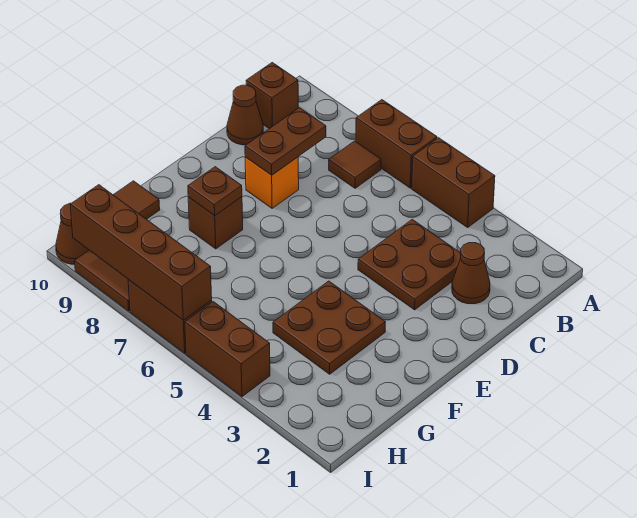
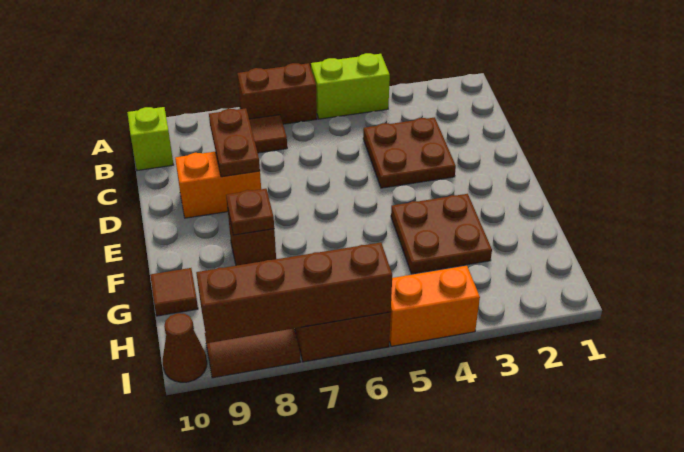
brown 1x2 brick [412,138,495,227] -> lime 1x2 brick [311,53,390,119]
brown 1x1 brick [246,63,298,129] -> lime 1x1 brick [127,107,173,171]
brown 1x1 cone [452,243,490,304] -> none
brown 1x1 cone [227,85,263,145] -> none
orange 1x1 brick [245,157,299,208] -> orange 1x2 brick [175,151,261,218]
brown 1x2 brick [185,302,270,397] -> orange 1x2 brick [389,266,480,346]

